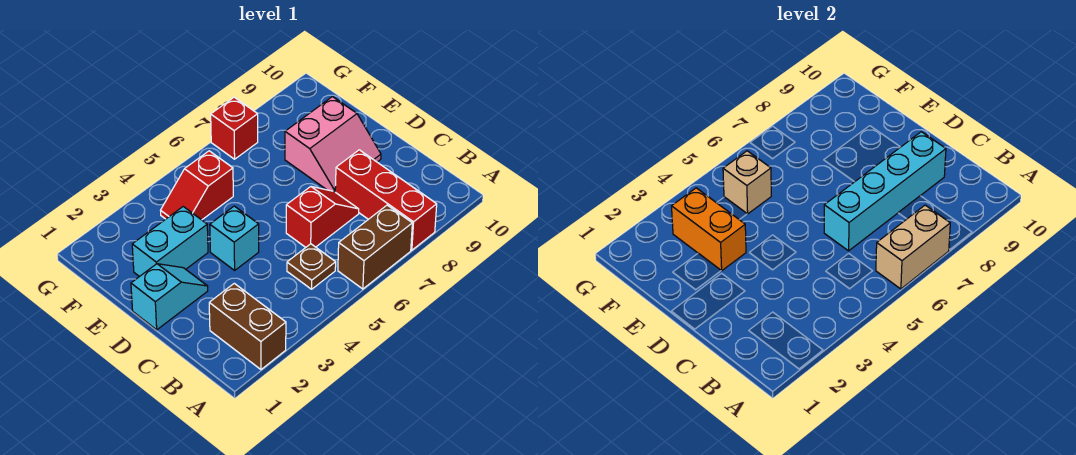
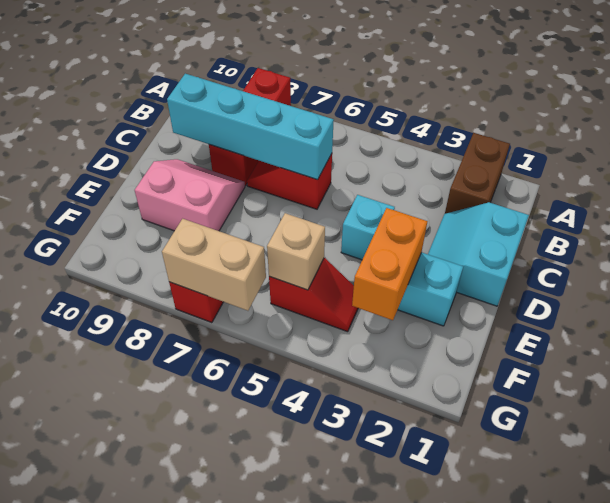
brown 1x2 brick [338,205,412,289] -> none
tan 1x2 brick [876,205,950,289] -> tan 1x2 brick moved to [162,219,266,311]
brown 1x1 plate [287,244,336,289] -> none
cyan 1x2 slope [131,264,208,330] -> cyan 2x2 slope [428,202,529,306]

